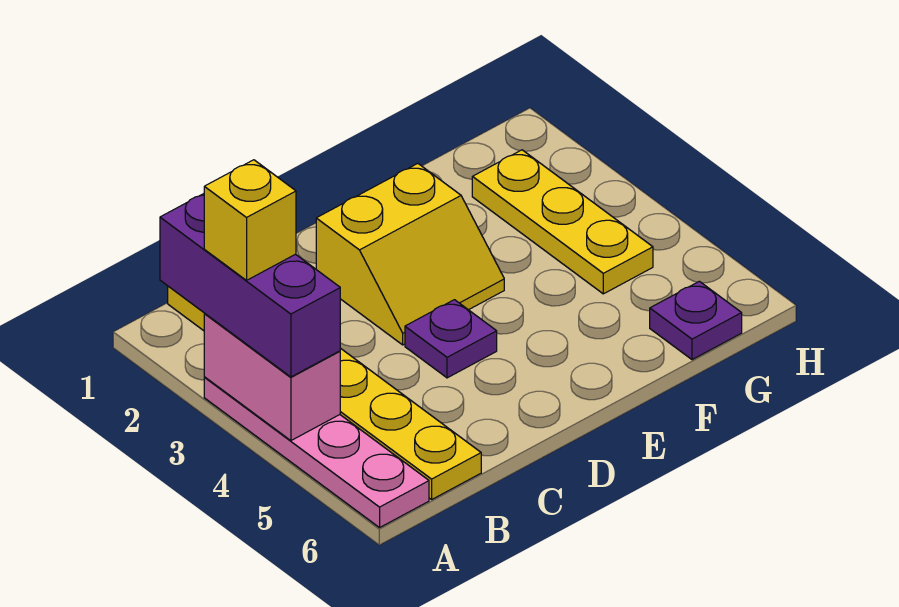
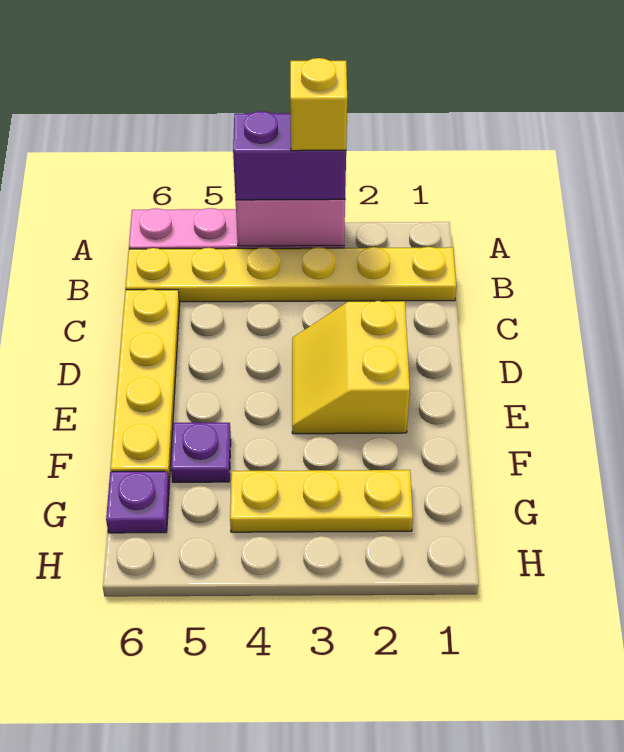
purple 1x3 brick [160,194,340,377] -> purple 1x2 brick [233,111,346,200]
none -> yellow 1x4 plate [110,289,180,482]
purple 1x1 plate [405,300,497,378] -> purple 1x1 plate moved to [171,423,231,482]

